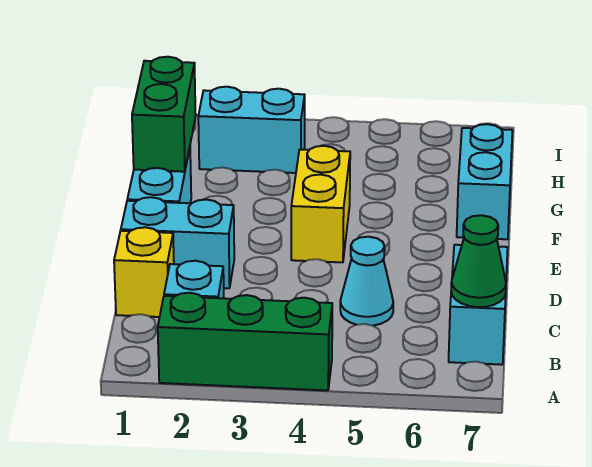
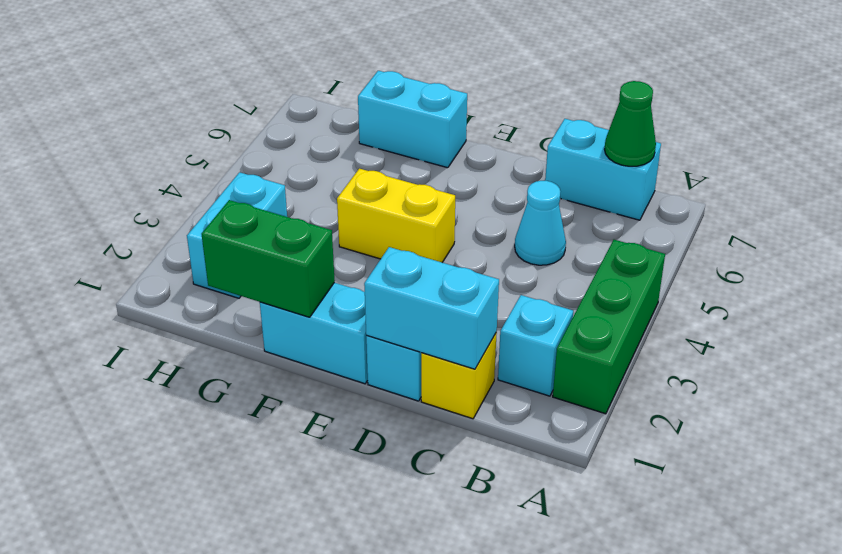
none -> cyan 1x2 brick [364,247,499,369]

